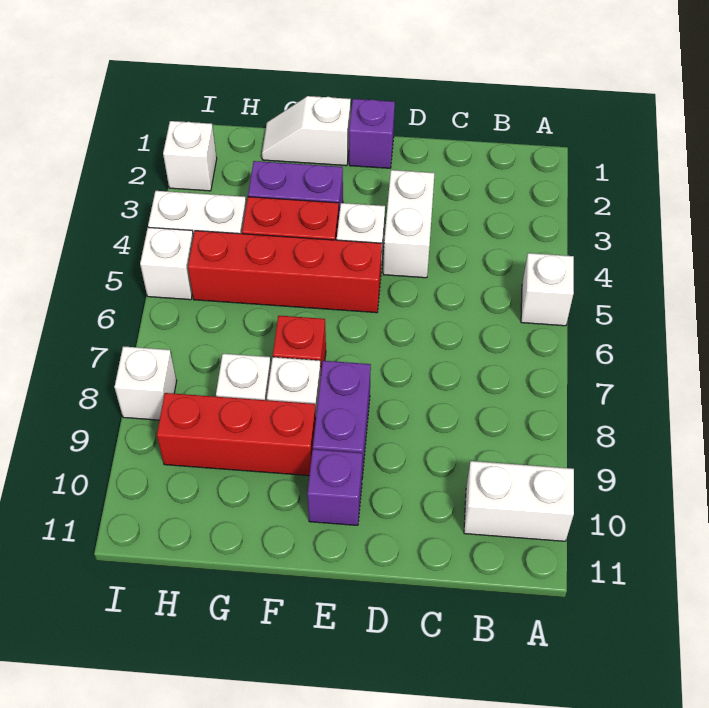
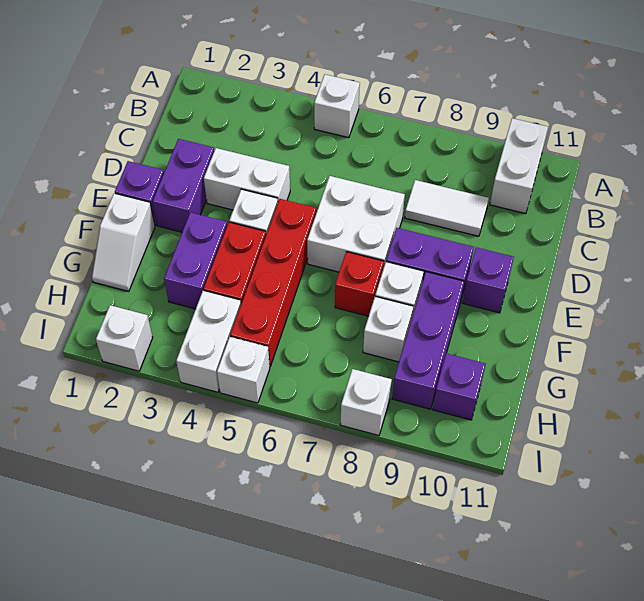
none -> white 1x2 tile [405,180,489,236]
none -> purple 1x2 brick [153,139,214,232]
none -> white 2x2 brick [307,176,405,272]
red 1x3 brick [157,393,316,476] -> purple 1x3 brick [392,272,464,409]
none -> purple 1x1 brick [433,353,486,420]

